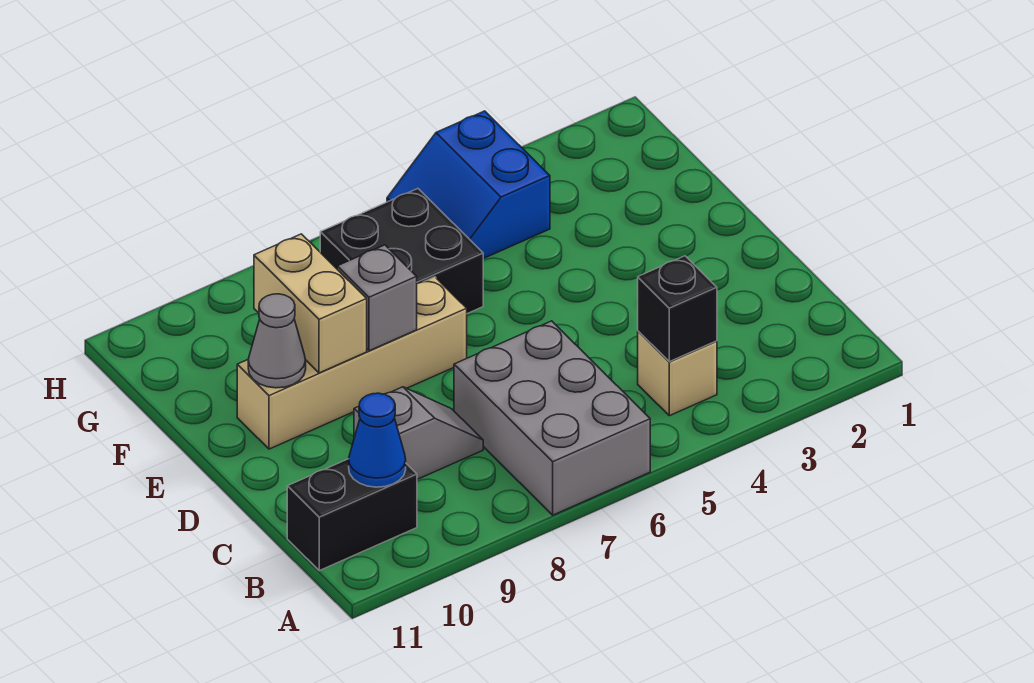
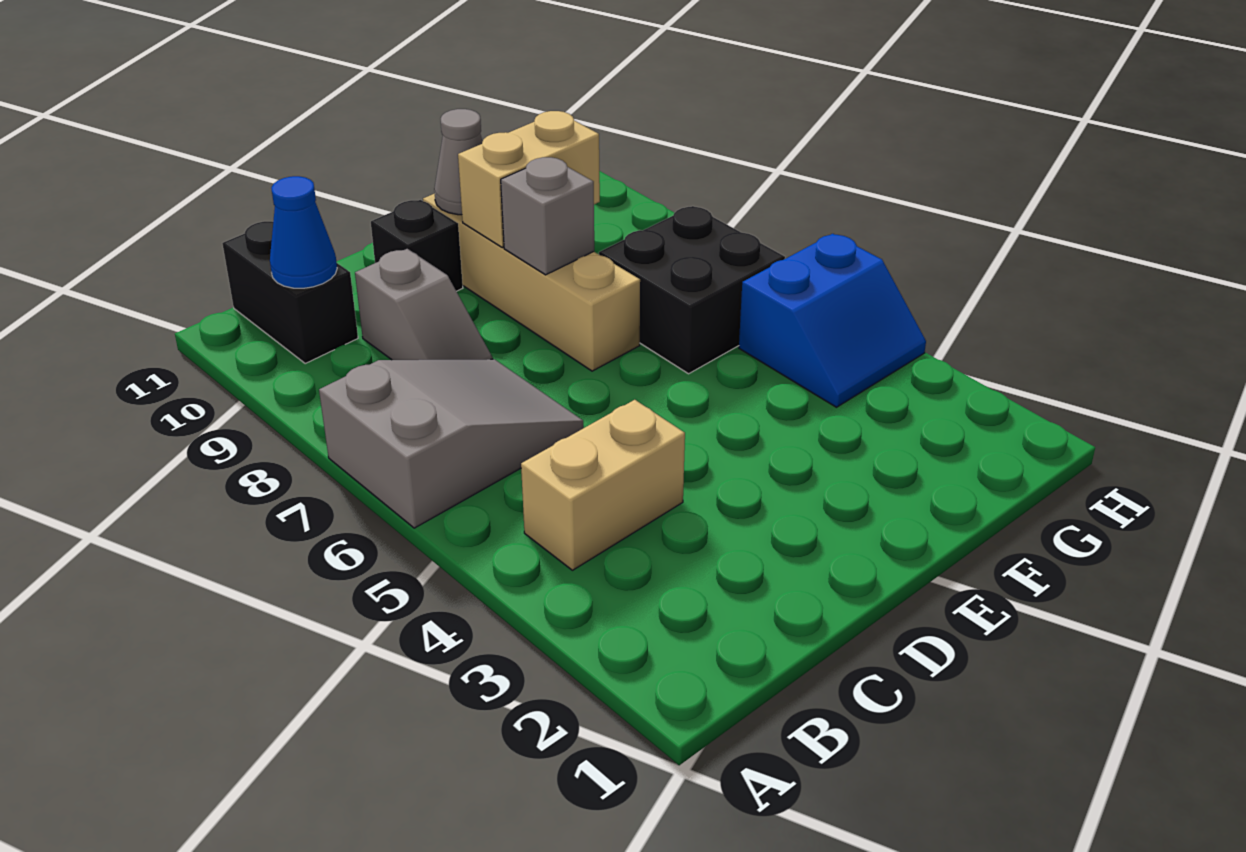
grey 2x3 brick [454,321,650,515] -> grey 2x3 slope [319,359,584,528]
tan 1x1 brick [638,331,717,416] -> tan 1x2 brick [521,400,685,570]
black 1x1 brick [638,256,717,362] -> black 1x1 brick moved to [371,200,463,291]
blue 2x2 slope [387,111,550,259] -> blue 2x2 slope turned to [739,234,926,407]

